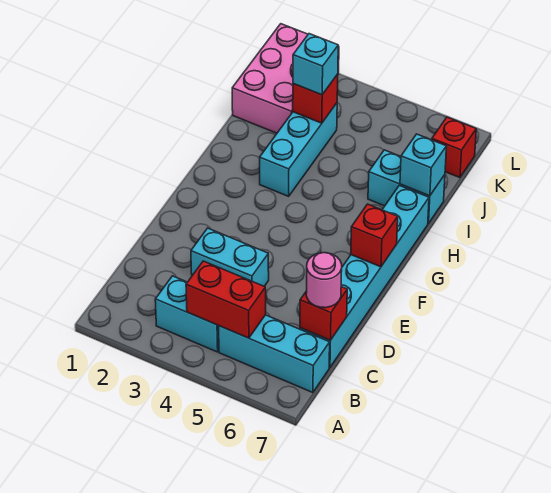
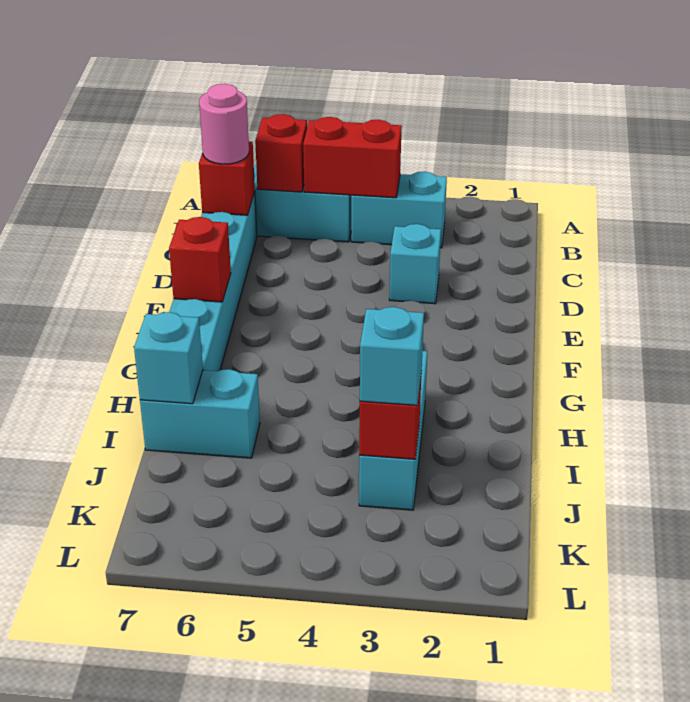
cyan 1x2 brick [191,228,269,286] -> cyan 1x1 brick [389,224,441,304]
pink 2x3 brick [232,24,339,133] -> none
red 1x1 brick [432,117,476,178] -> red 1x1 brick moved to [255,114,307,192]

